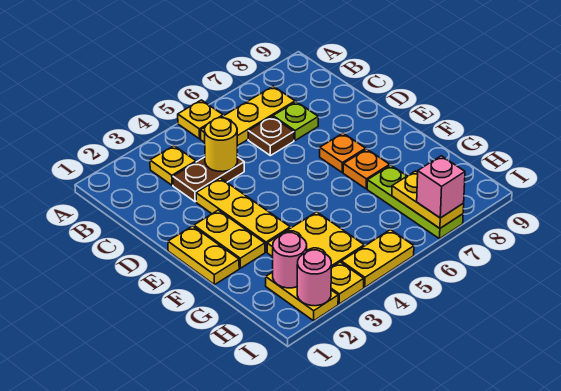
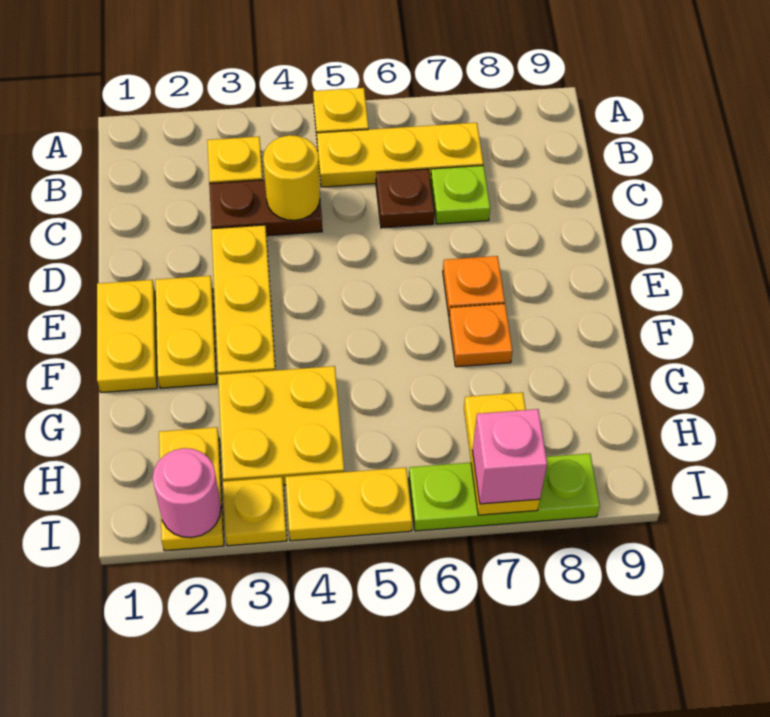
lime 1x3 plate [367,165,463,239] -> lime 1x3 plate turned to [409,453,600,531]
pink 1x1 round brick [273,233,307,288] -> none

